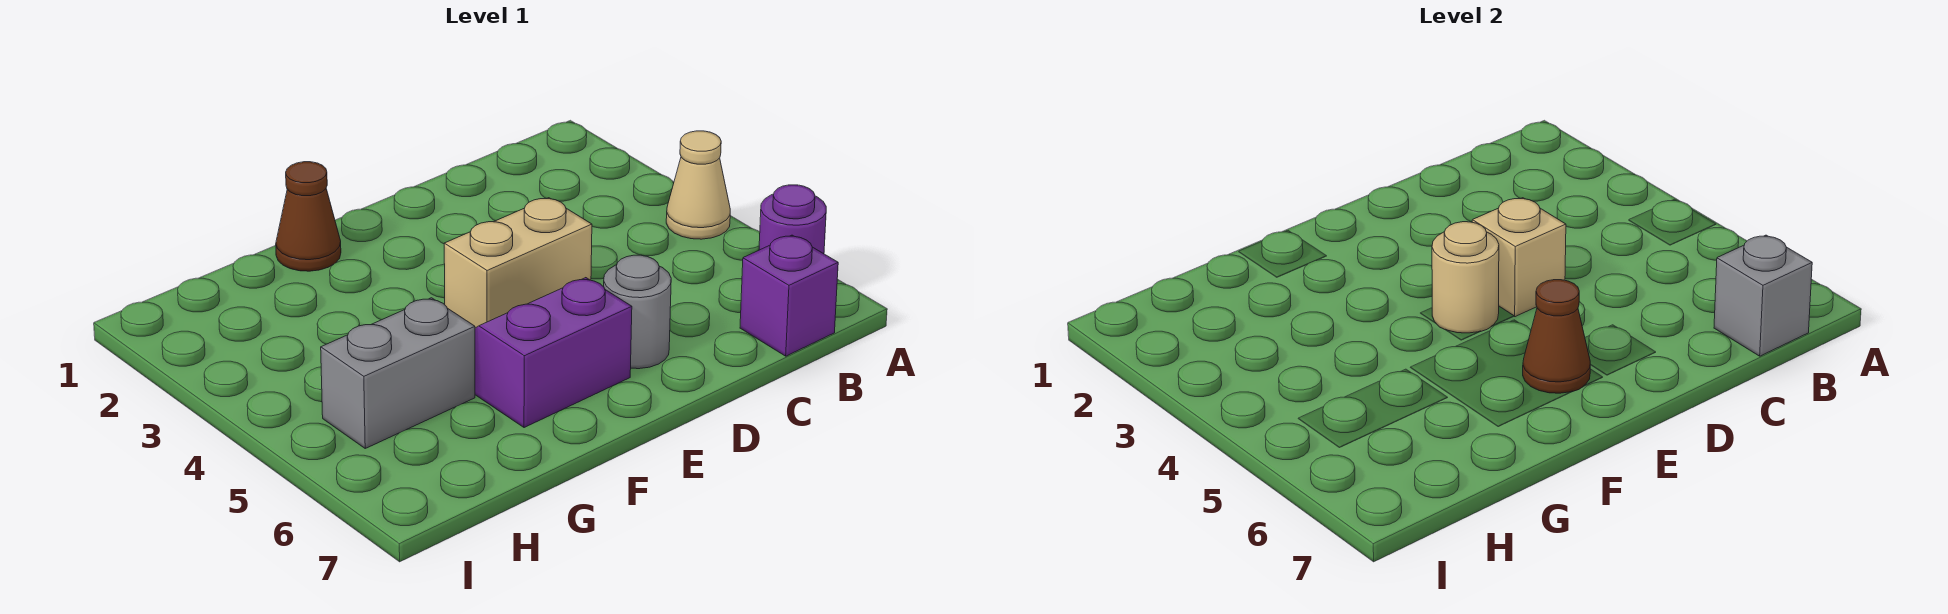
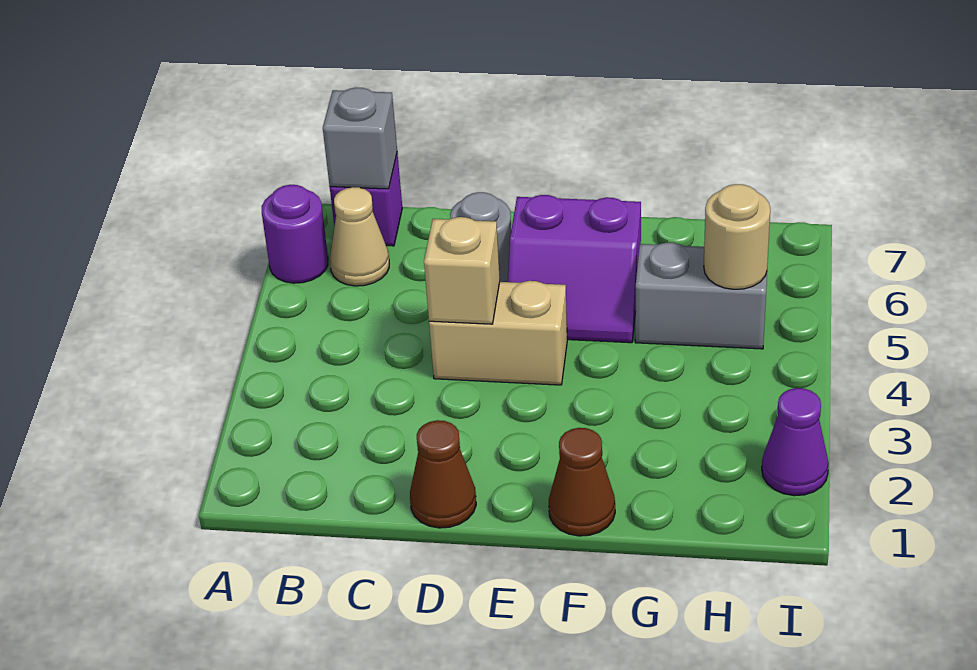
tan 1x1 cone [666,131,730,239] -> tan 1x1 cone moved to [330,187,389,286]
tan 1x1 round brick [1432,222,1499,333] -> tan 1x1 round brick moved to [704,184,770,289]
brown 1x1 cone [1523,280,1590,393] -> brown 1x1 cone moved to [410,420,476,528]
none -> purple 1x1 cone [762,388,829,496]

